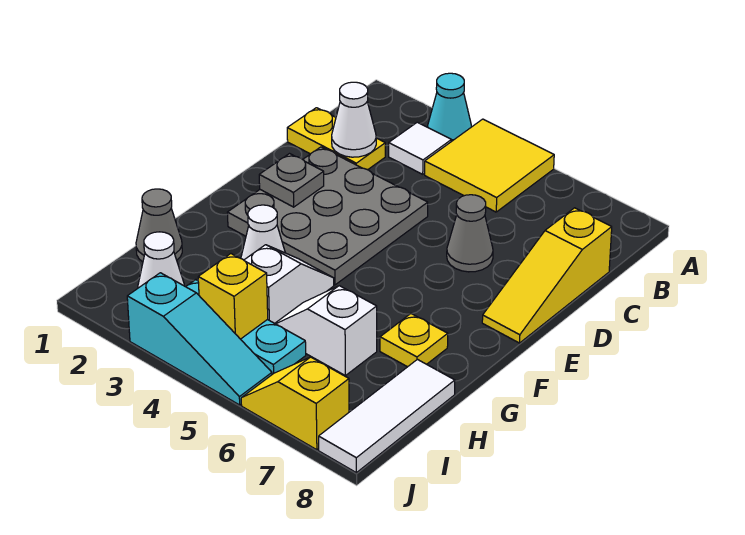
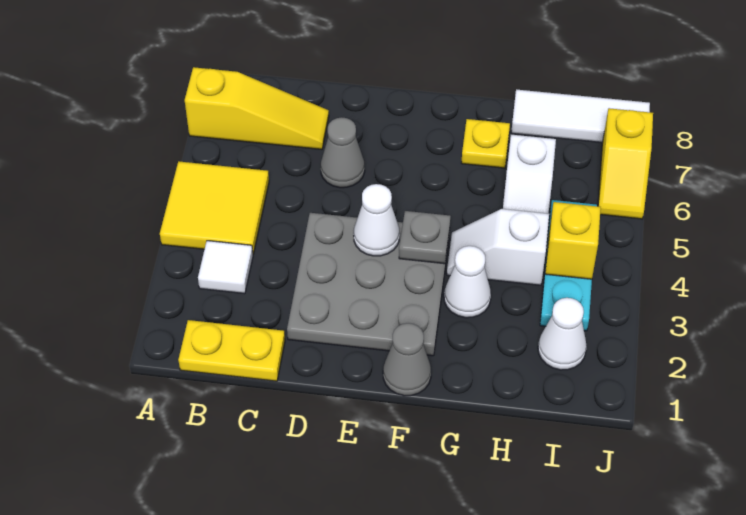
cyan 1x1 cone [428,73,472,142] -> none
yellow 1x2 plate [287,108,385,170] -> yellow 1x2 plate turned to [178,320,285,381]
white 1x1 cone [332,82,376,157] -> white 1x1 cone moved to [354,184,400,256]
yellow 1x3 slope [482,208,612,343] -> yellow 1x3 slope moved to [185,67,329,149]
grey 1x1 plate [259,154,324,207] -> grey 1x1 plate moved to [399,211,451,264]
grey 1x1 cone [136,189,182,262] -> grey 1x1 cone moved to [383,323,431,396]
cyan 1x3 slope [127,273,272,405] -> none

